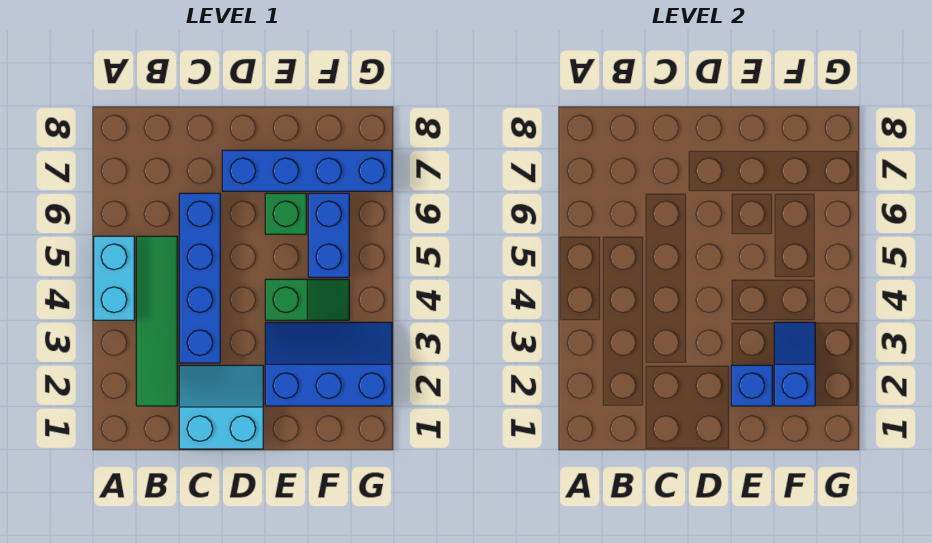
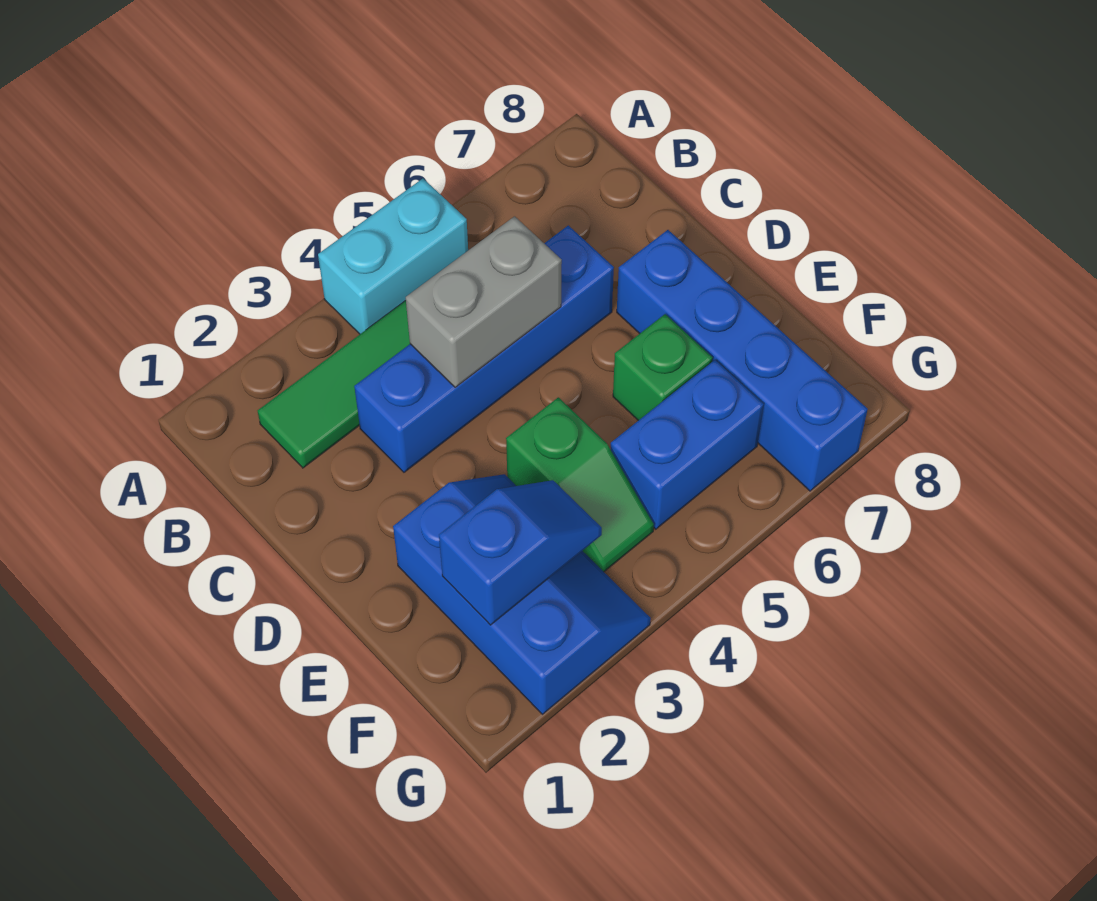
cyan 2x2 slope [179,365,263,449] -> none
none -> grey 1x2 brick [406,216,562,388]
blue 1x1 brick [731,365,772,406] -> none

